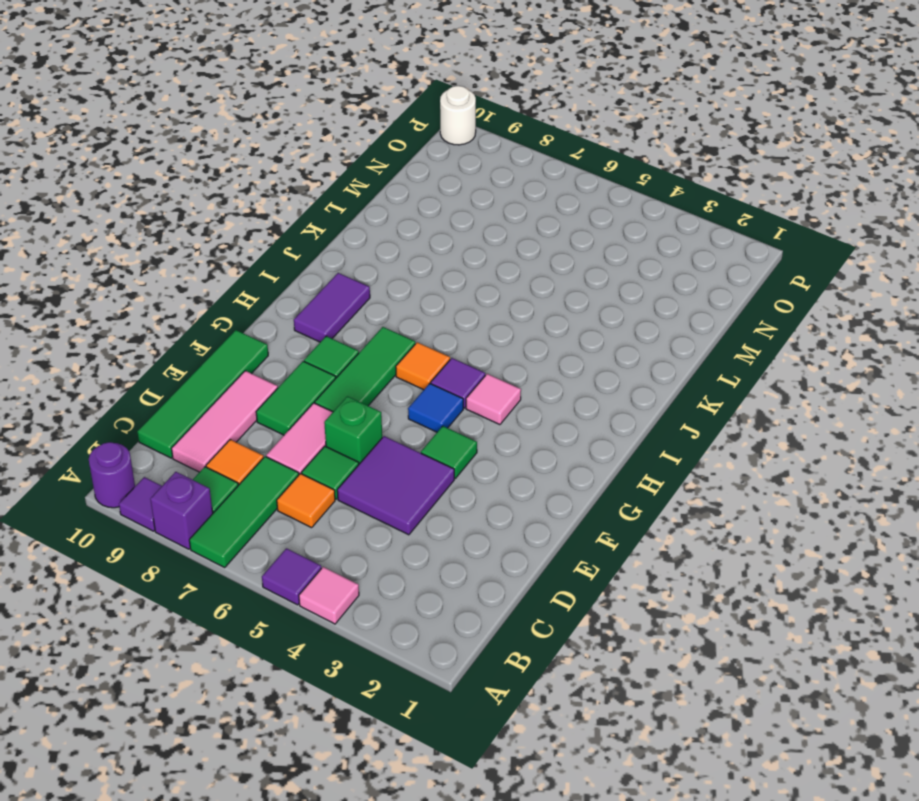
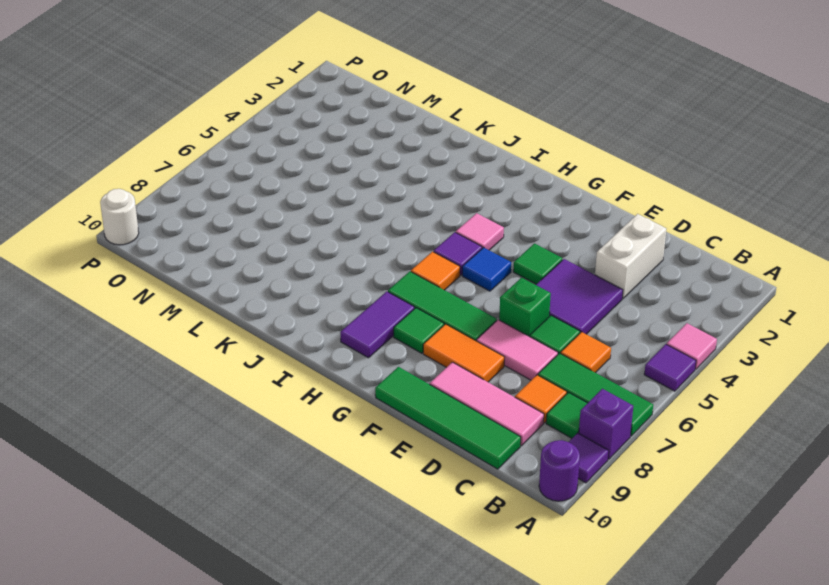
none -> white 1x2 brick [595,214,666,299]
green 1x2 tile [256,361,336,435] -> orange 1x2 tile [423,324,505,382]
purple 1x2 tile [294,273,370,342] -> purple 1x2 tile turned to [340,292,414,358]

